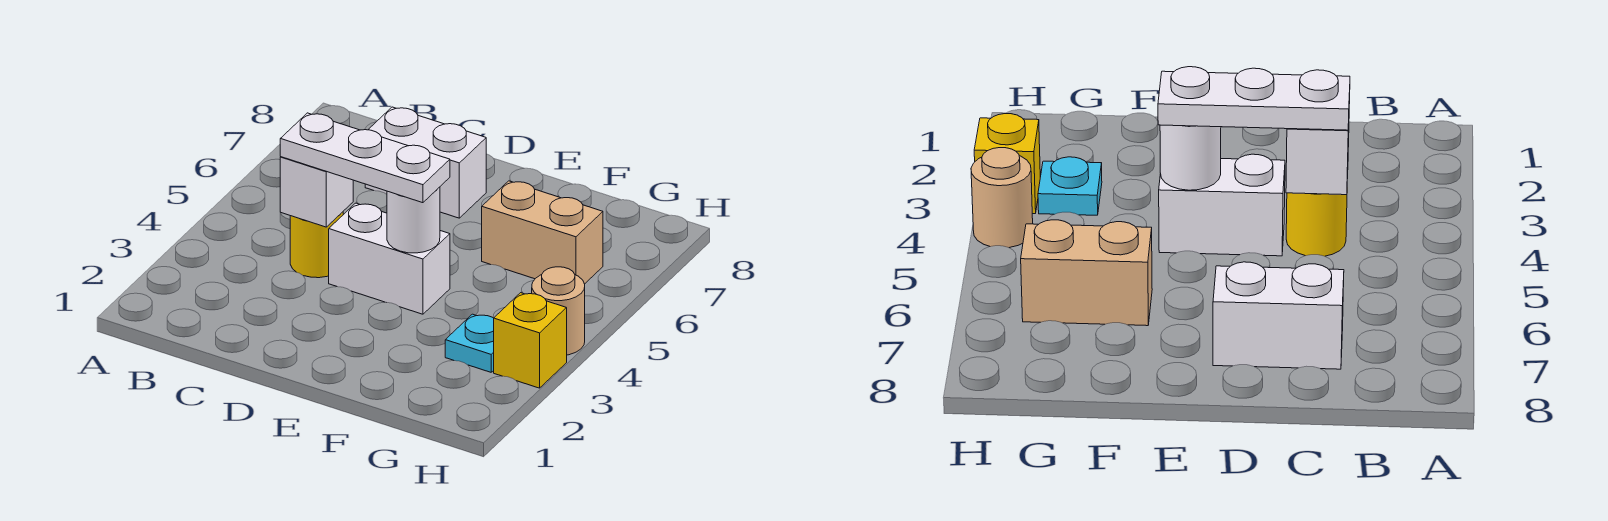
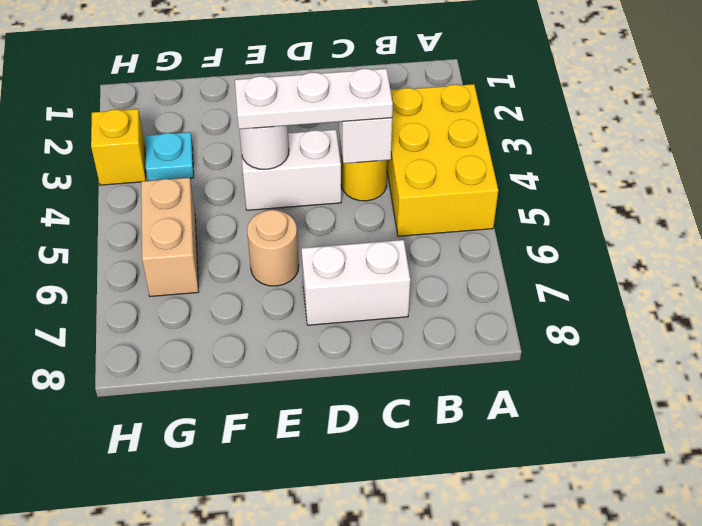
none -> yellow 2x3 brick [387,84,498,236]
tan 1x2 brick [482,181,603,284] -> tan 1x2 brick turned to [141,178,198,297]
tan 1x1 round brick [532,267,585,355] -> tan 1x1 round brick moved to [247,210,299,286]

